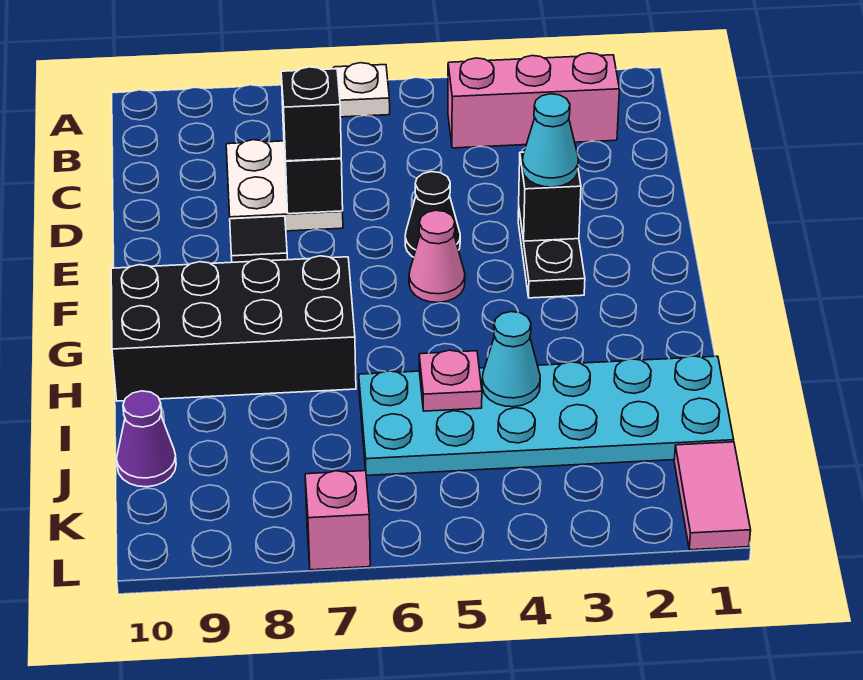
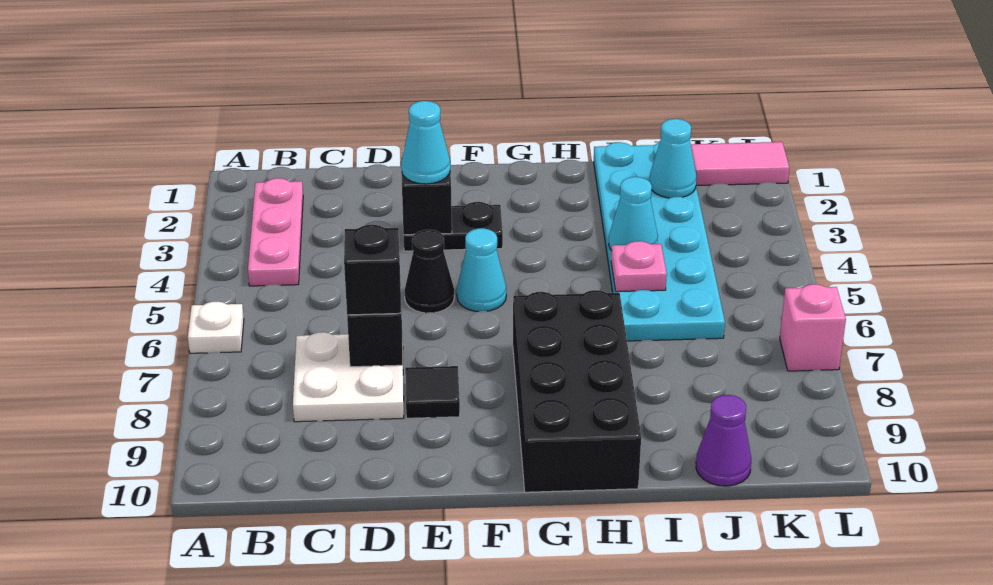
pink 1x3 brick [448,53,619,148] -> pink 1x3 plate [248,178,303,286]
pink 1x1 cone [409,210,465,302] -> cyan 1x1 cone [457,228,506,311]
none -> cyan 1x1 cone [649,119,696,198]

